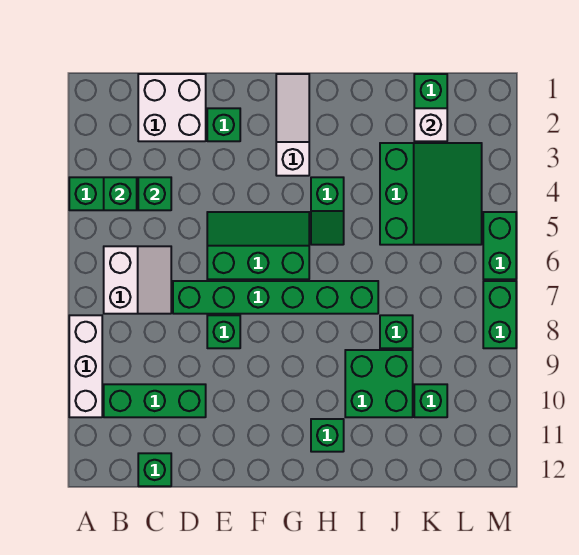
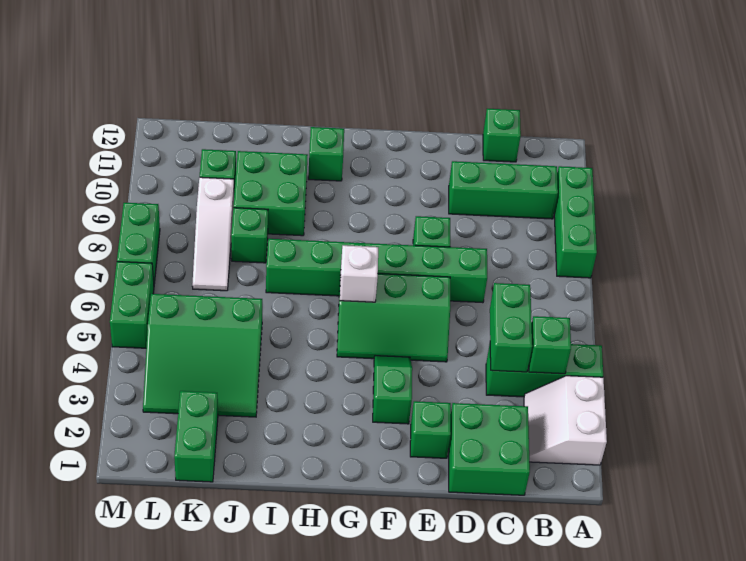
white 1x3 brick [69,315,102,417] -> green 1x3 brick [554,166,597,278]
white 2x2 slope [104,246,171,314] -> white 2x2 slope moved to [524,376,607,465]
white 2x2 brick [138,74,206,141] -> green 2x2 brick [449,403,530,495]
green 1x1 brick [138,177,171,210] -> green 1x2 brick [490,283,532,372]
white 1x3 slope [276,74,309,176] -> white 1x3 slope moved to [192,177,234,291]
green 1x2 slope [311,177,344,245] -> green 1x2 slope moved to [373,356,412,424]
green 3x3 slope [380,143,482,245] -> green 3x3 slope turned to [143,294,262,417]
white 1x1 brick [414,108,447,141] -> white 1x1 brick moved to [340,245,378,302]

